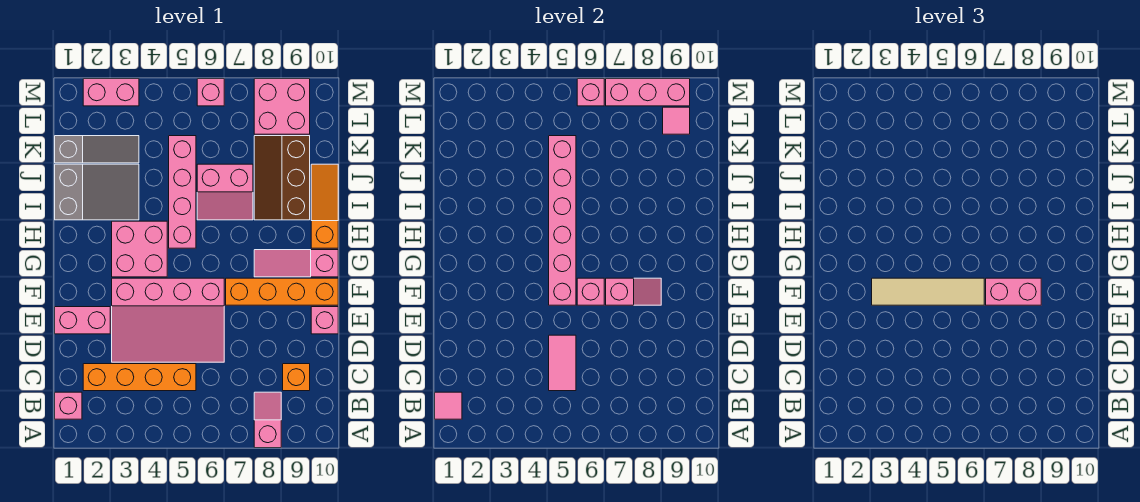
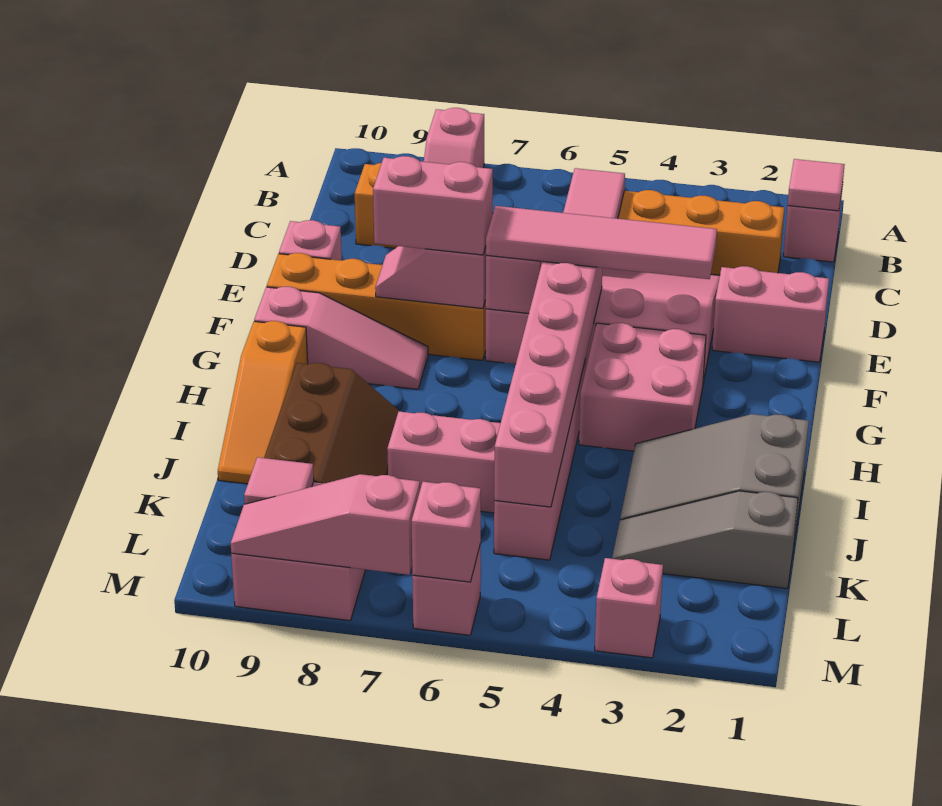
tan 1x4 tile [872,278,984,305] -> pink 1x4 tile [486,206,717,279]
pink 1x2 brick [83,79,139,106] -> pink 1x1 brick [595,558,663,658]
pink 1x3 brick [606,79,690,106] -> pink 1x3 slope [231,474,420,575]

